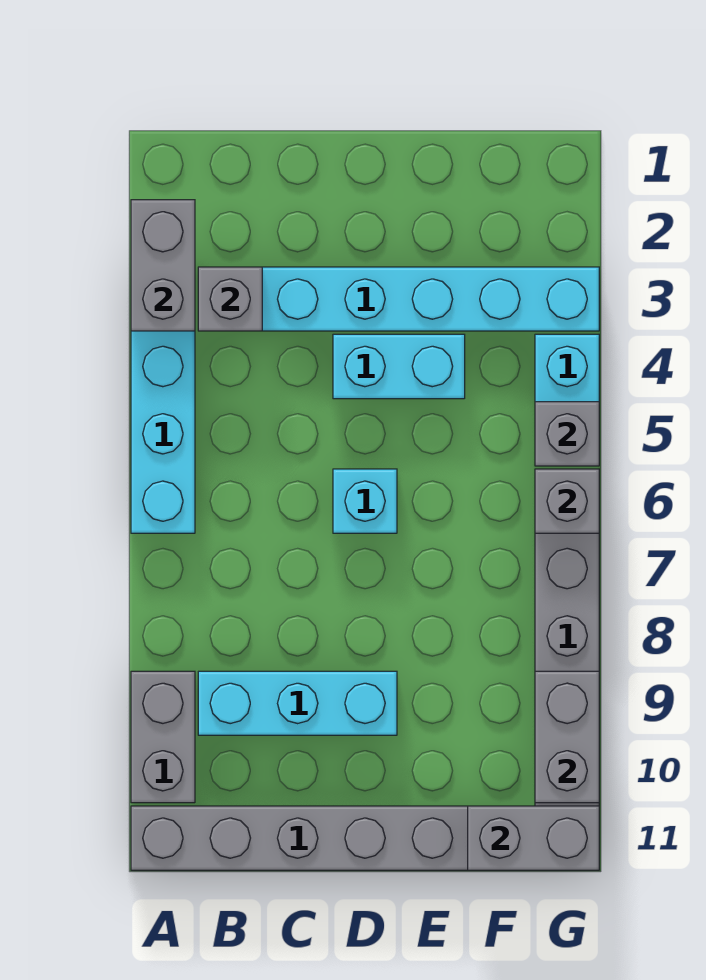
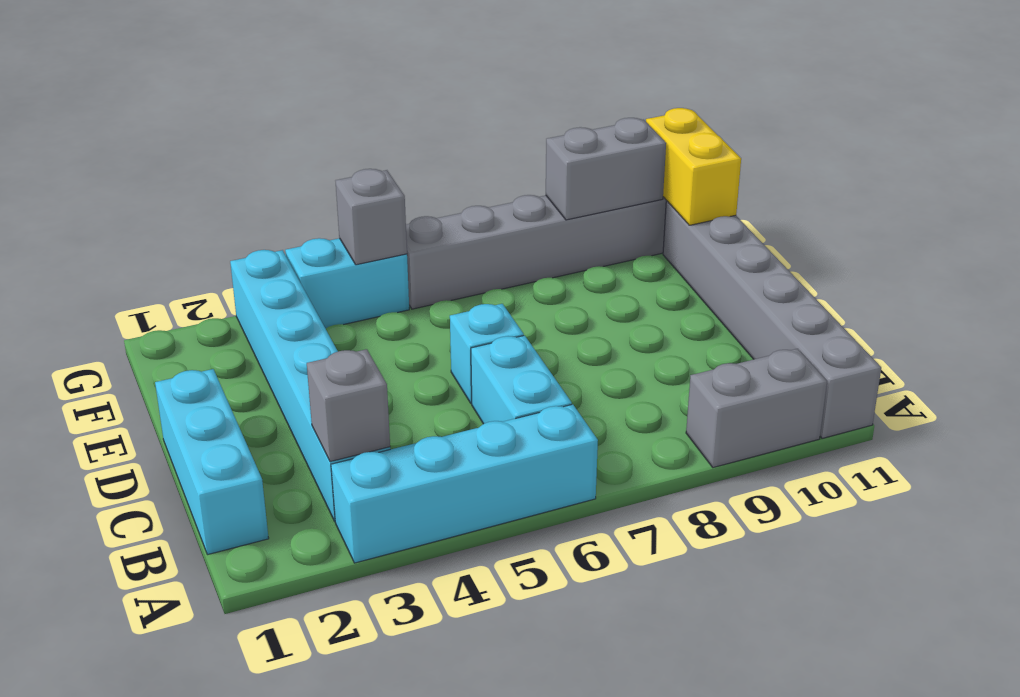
grey 1x2 brick [131,200,195,331] -> none
cyan 1x3 brick [198,671,397,735] -> cyan 1x3 brick moved to [155,369,269,555]
cyan 1x2 brick [333,334,465,399] -> cyan 1x2 brick moved to [471,335,572,424]
grey 1x2 brick [468,806,599,870] -> yellow 1x2 brick [646,108,741,225]
grey 1x1 brick [535,469,599,533] -> none

